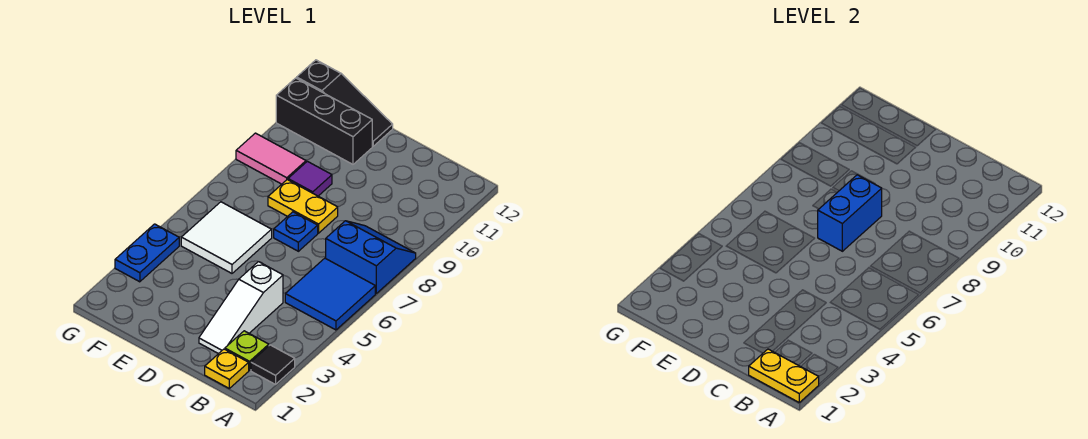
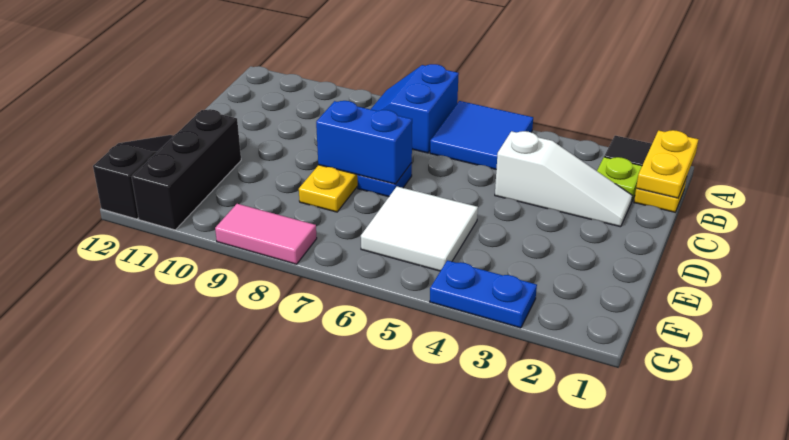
purple 1x1 tile [288,161,332,196] -> none
pink 1x2 tile [236,133,306,184] -> pink 1x2 tile turned to [215,204,317,264]

